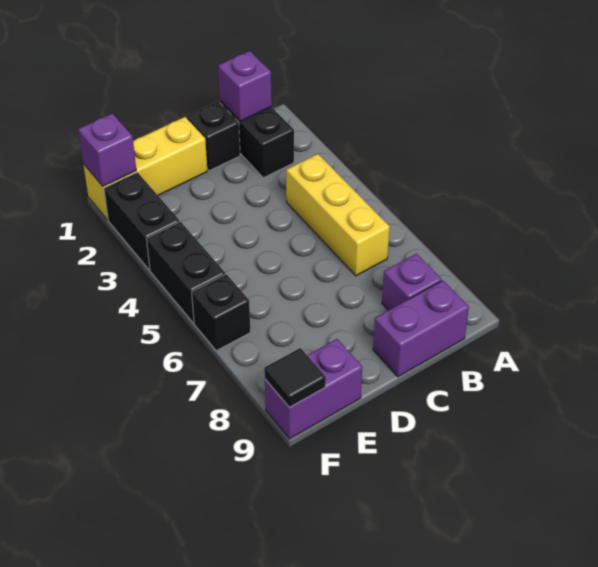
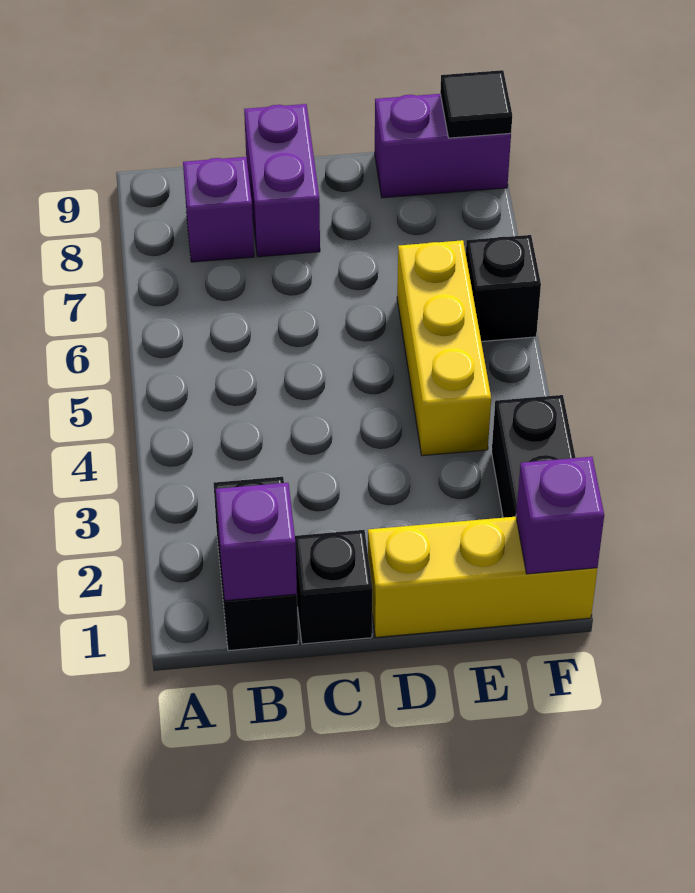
yellow 1x3 brick [286,154,390,276] -> yellow 1x3 brick moved to [397,240,491,456]
purple 1x2 brick [373,280,469,377] -> purple 1x2 brick turned to [244,104,320,257]
black 1x2 brick [147,222,225,323] -> none

